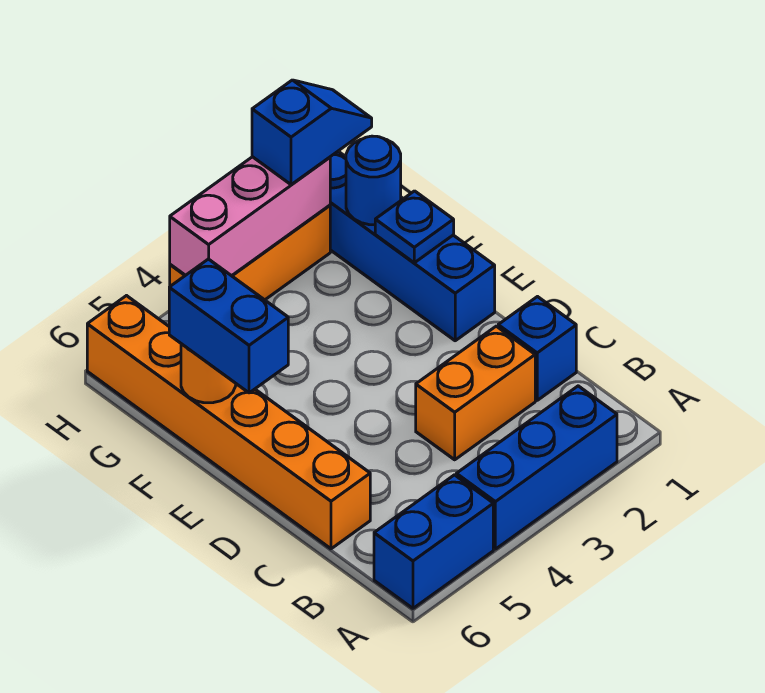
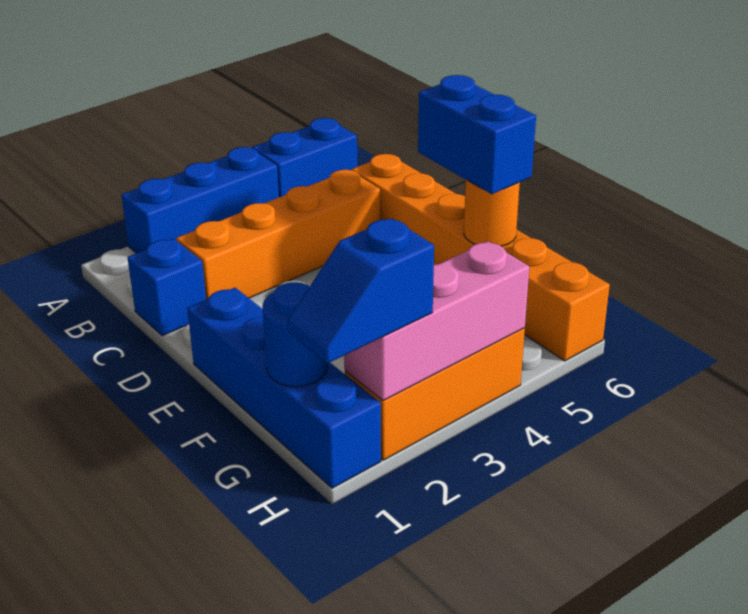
orange 1x2 brick [416,326,535,460] -> orange 1x4 brick [176,170,380,300]
blue 1x1 plate [375,191,454,263] -> none

